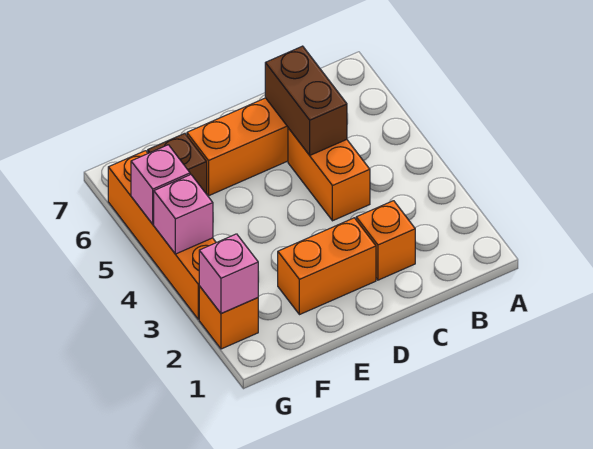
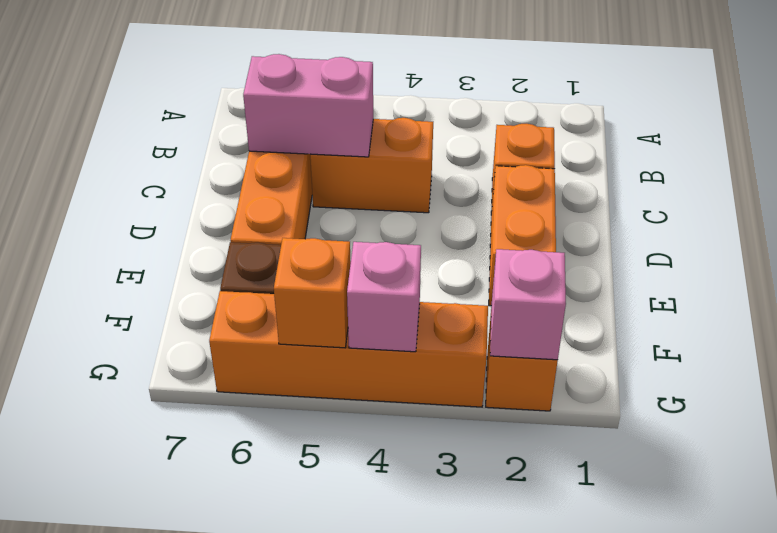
brown 1x2 brick [265,46,347,155] -> pink 1x2 brick [243,54,373,157]
pink 1x1 brick [131,145,190,224] -> orange 1x1 brick [274,238,351,348]

